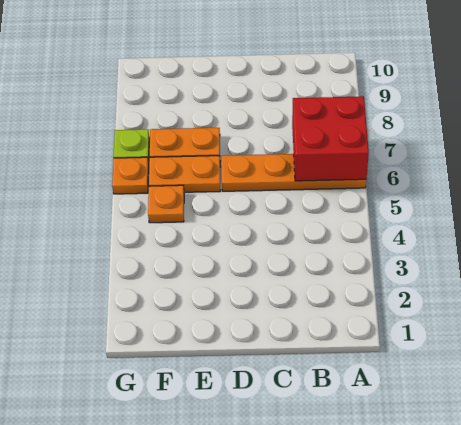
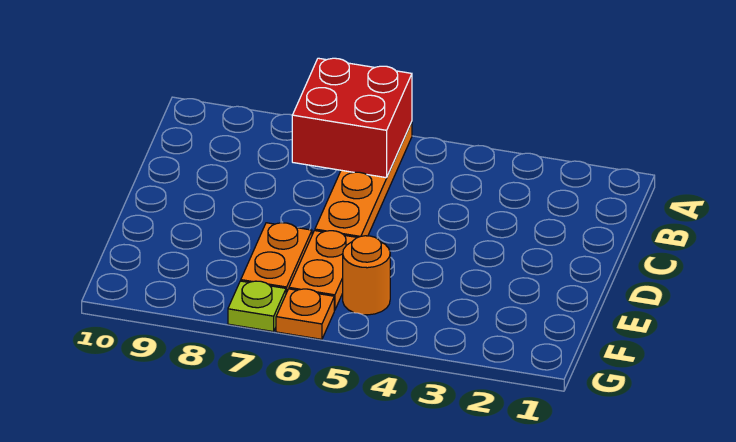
orange 1x1 plate [148,185,184,223] -> orange 1x1 round brick [343,236,390,315]

